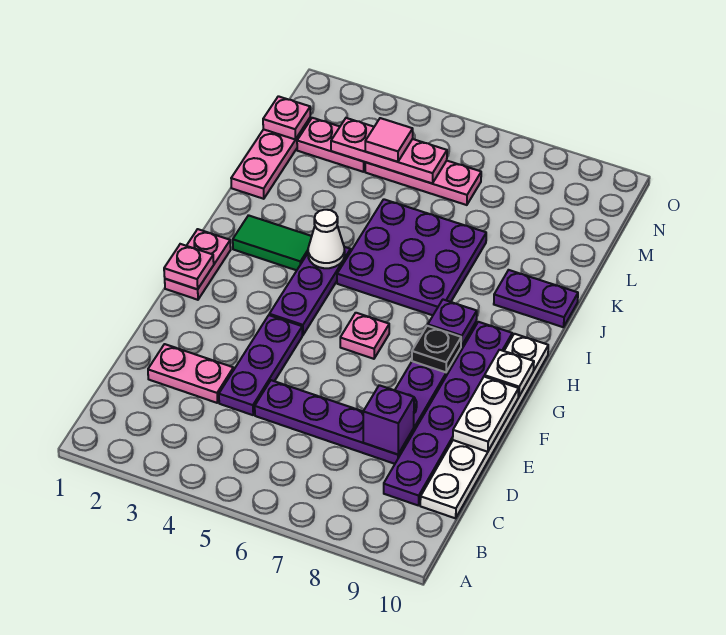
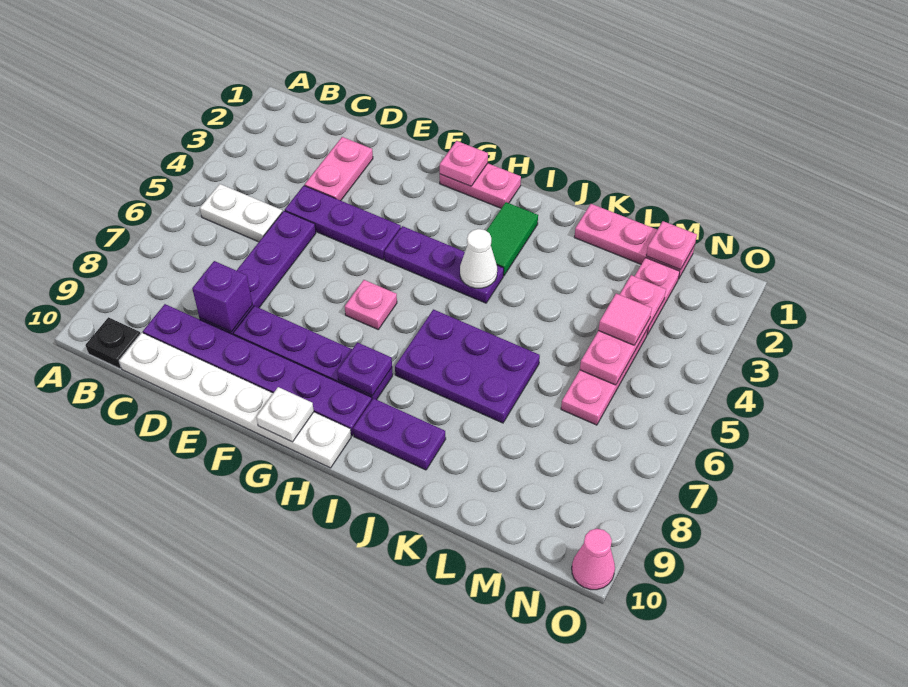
white 1x2 plate [453,377,519,452] -> white 1x2 plate moved to [200,184,282,242]
black 1x1 plate [412,326,461,372] -> black 1x1 plate moved to [86,317,141,369]
purple 3x3 plate [337,199,486,315] -> purple 2x3 plate [395,309,540,423]
purple 1x2 plate [494,270,578,327] -> purple 1x2 plate turned to [353,398,446,470]
none -> pink 1x1 cone [572,529,615,590]

